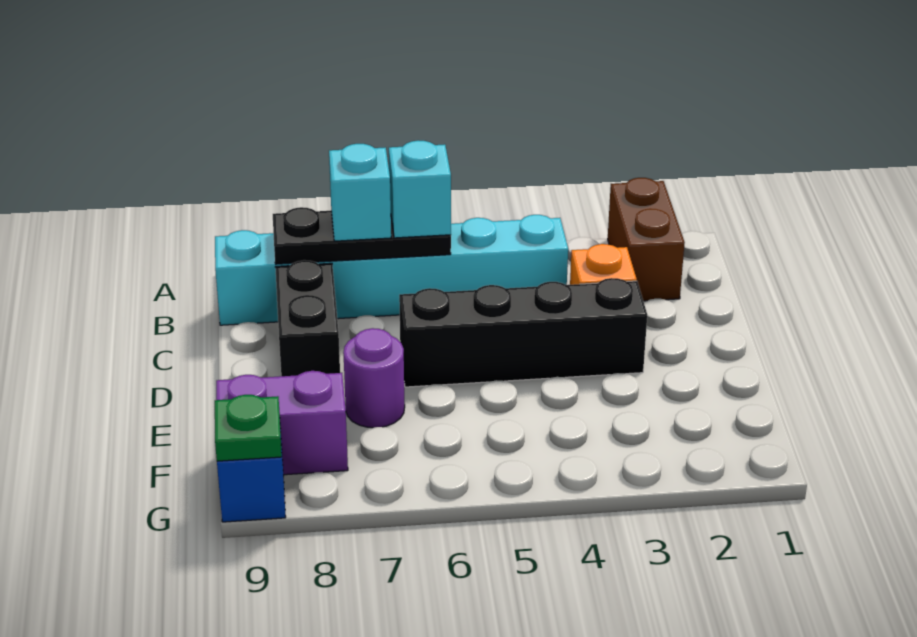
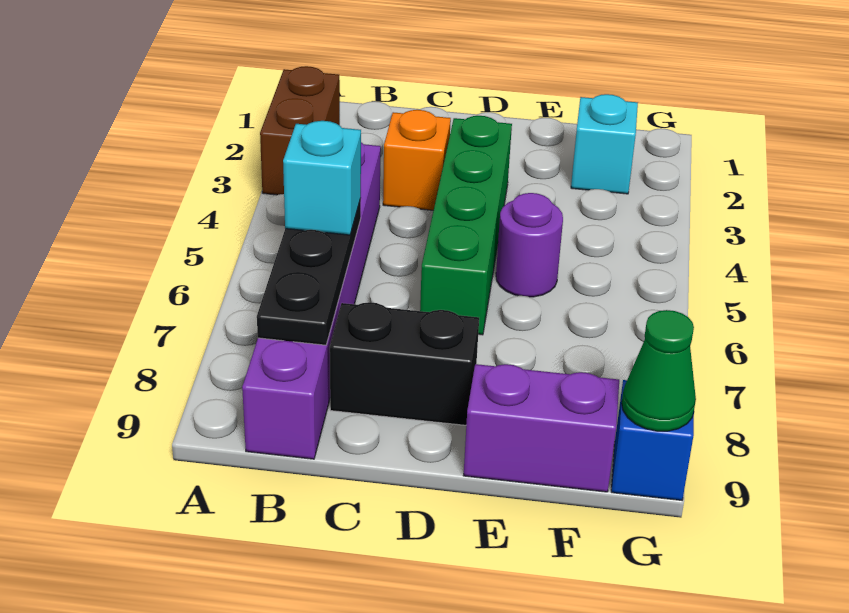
brown 1x2 brick [608,178,685,301] -> brown 1x2 brick turned to [260,66,340,195]
cyan 1x6 brick [215,215,568,325] -> purple 1x6 brick [242,142,381,459]
cyan 1x1 brick [329,144,391,241] -> cyan 1x1 brick moved to [571,94,638,194]
black 1x4 brick [399,278,647,387] -> green 1x4 brick [420,116,512,335]
purple 1x1 round brick [343,328,405,428] -> purple 1x1 round brick moved to [496,193,563,297]
purple 1x2 brick [216,371,348,475] -> purple 1x2 brick turned to [463,364,619,492]
green 1x1 plate [215,395,282,461] -> green 1x1 cone [622,310,696,431]

